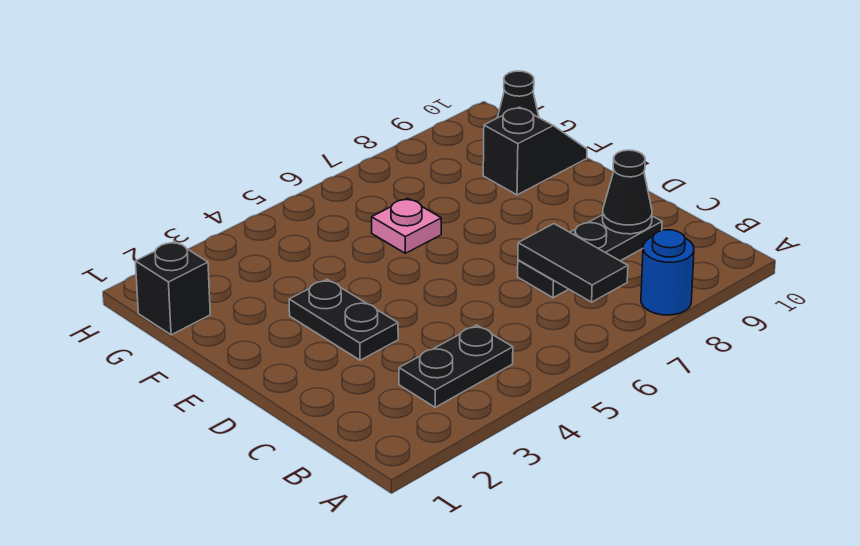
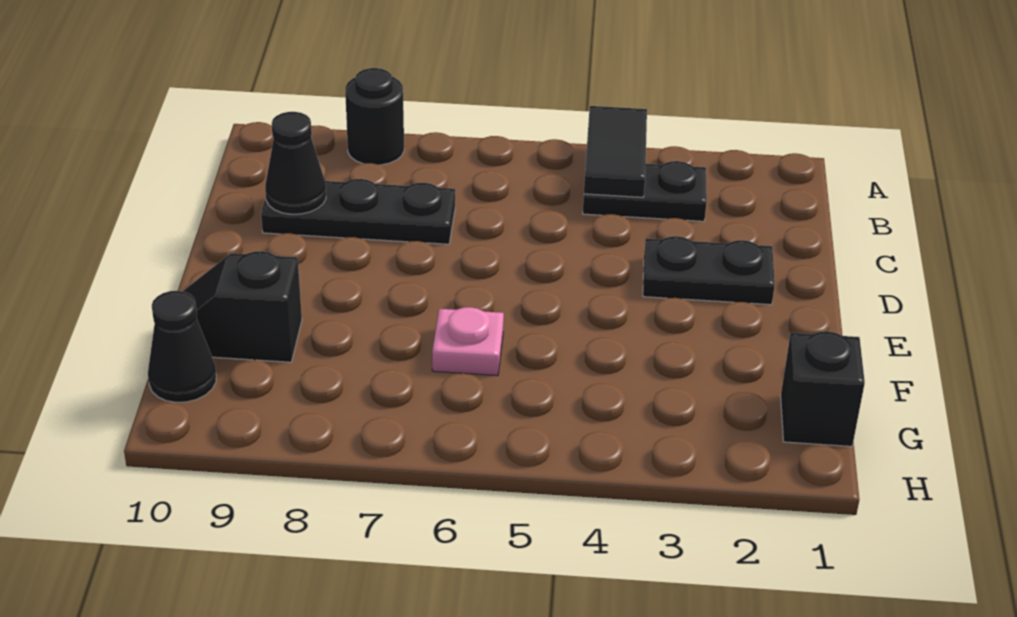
blue 1x1 round brick [641,230,694,315] -> black 1x1 round brick [345,68,404,165]
black 1x2 tile [518,224,628,302] -> black 1x2 tile moved to [584,106,647,197]
black 1x2 plate [289,279,398,360] -> black 1x2 plate turned to [643,236,775,305]

